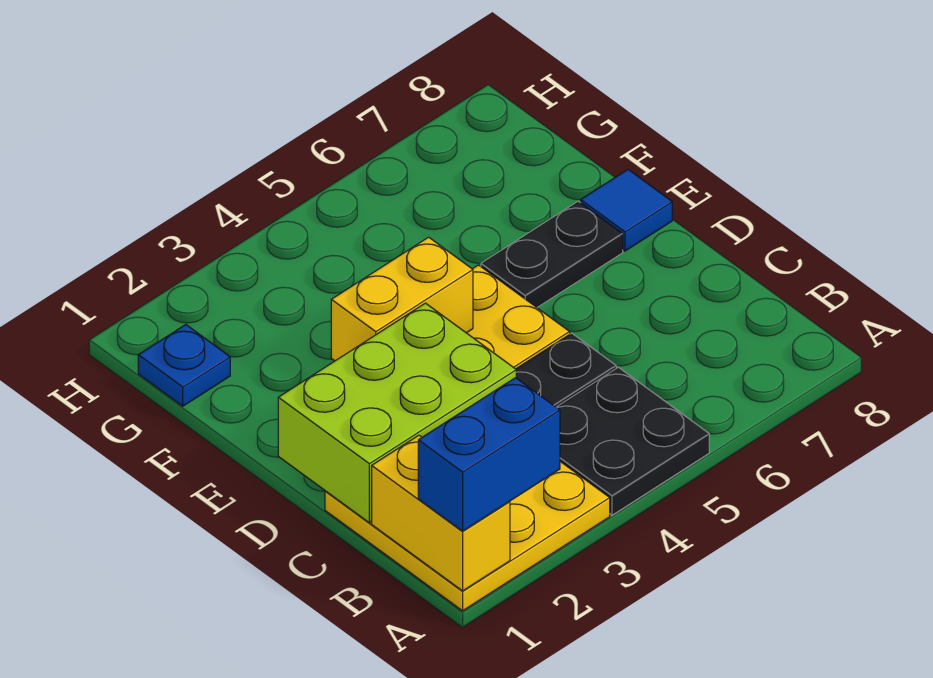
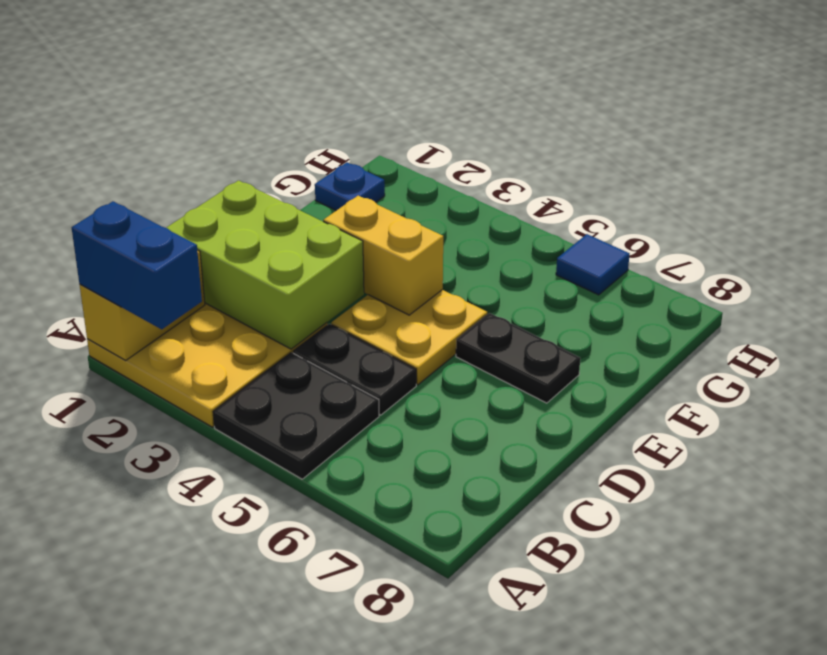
blue 1x1 tile [581,170,672,251] -> blue 1x1 tile moved to [556,234,629,295]

